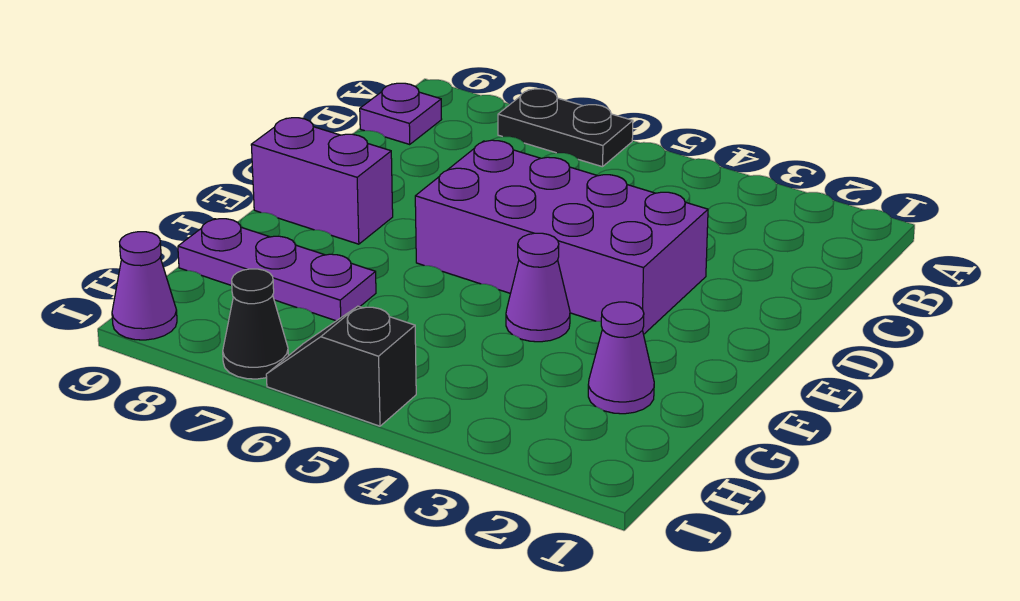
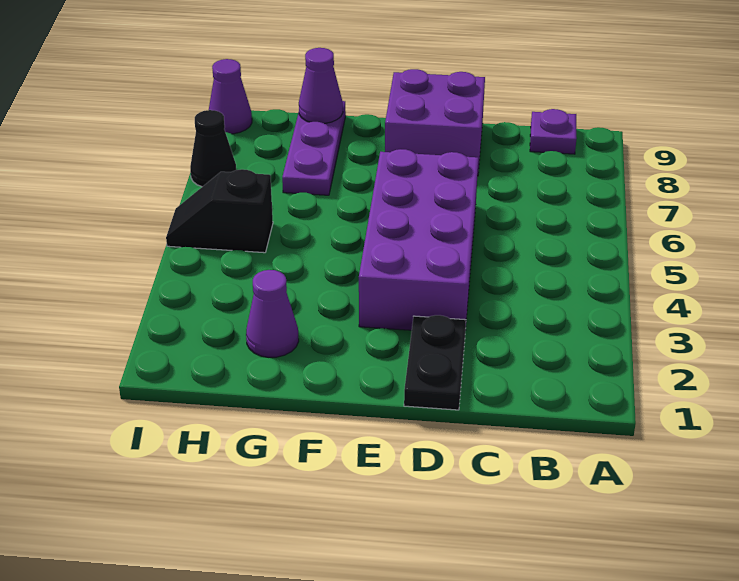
black 1x2 plate [498,89,633,167] -> black 1x2 plate moved to [404,315,466,410]
purple 1x2 brick [251,118,393,244] -> purple 2x2 brick [385,69,485,176]
purple 1x1 cone [506,233,570,342] -> purple 1x1 cone moved to [299,48,343,124]
black 1x2 slope [266,306,416,426] -> black 1x2 slope turned to [166,169,273,253]

